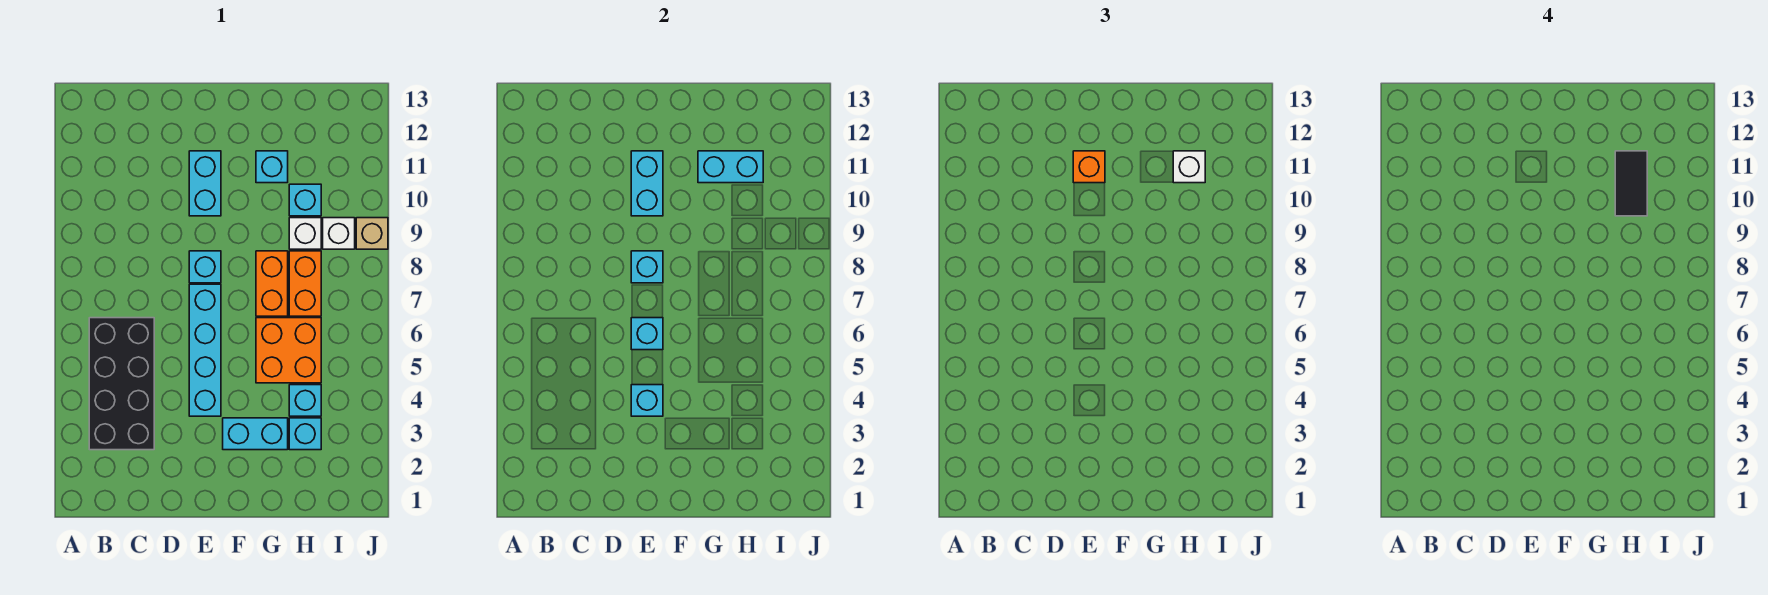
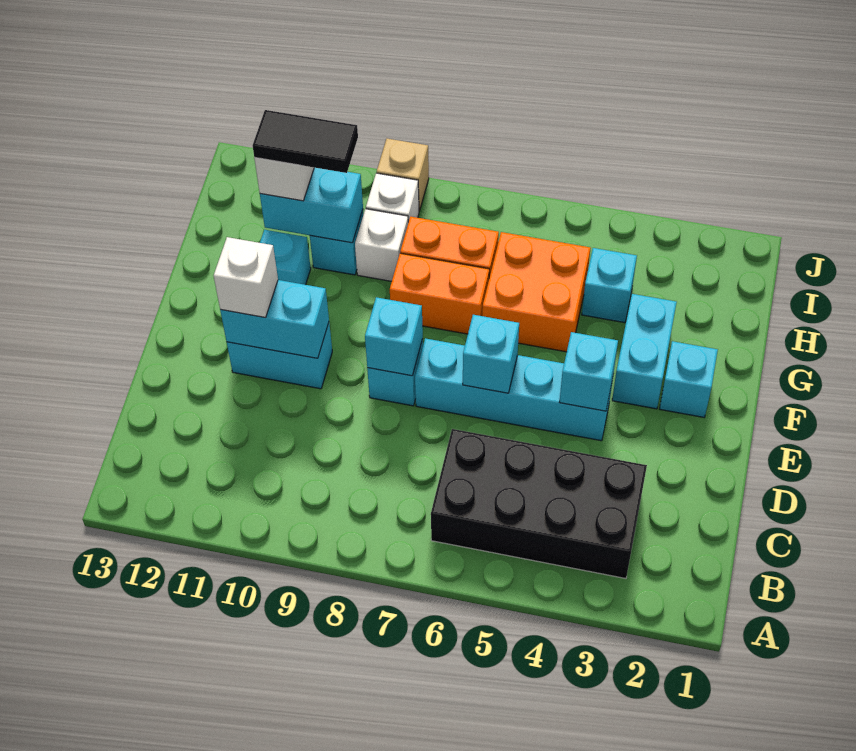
orange 1x1 brick [1073,151,1105,183] -> white 1x1 brick [214,237,278,318]
cyan 1x2 brick [698,151,763,183] -> cyan 1x2 brick turned to [260,168,363,243]
cyan 1x1 brick [289,418,321,450] -> cyan 1x1 brick moved to [660,341,718,417]

